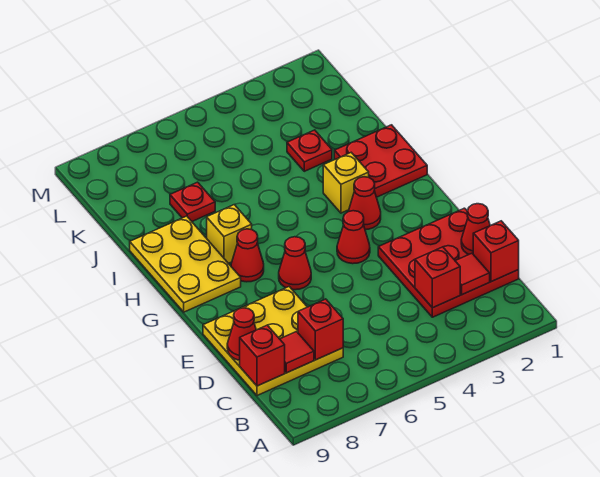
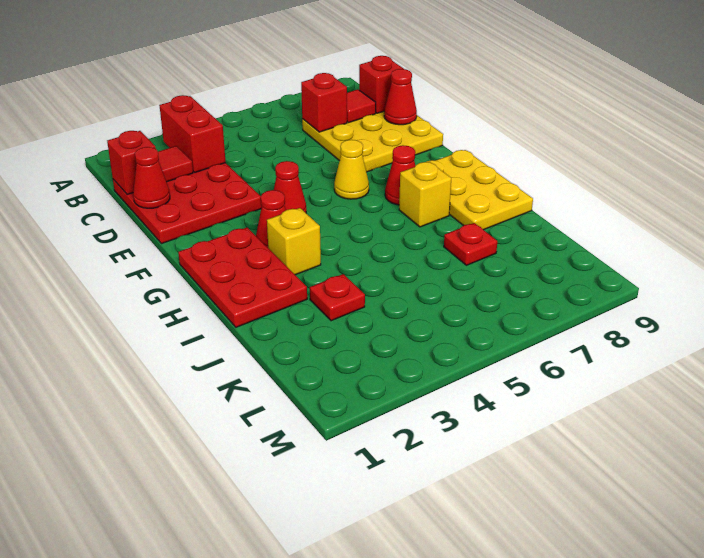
red 1x1 brick [415,247,460,308] -> red 1x2 brick [159,95,226,172]
red 1x1 cone [279,237,311,290] -> yellow 1x1 cone [334,140,369,199]
red 2x2 plate [334,125,427,197] -> red 2x3 plate [178,228,307,327]

